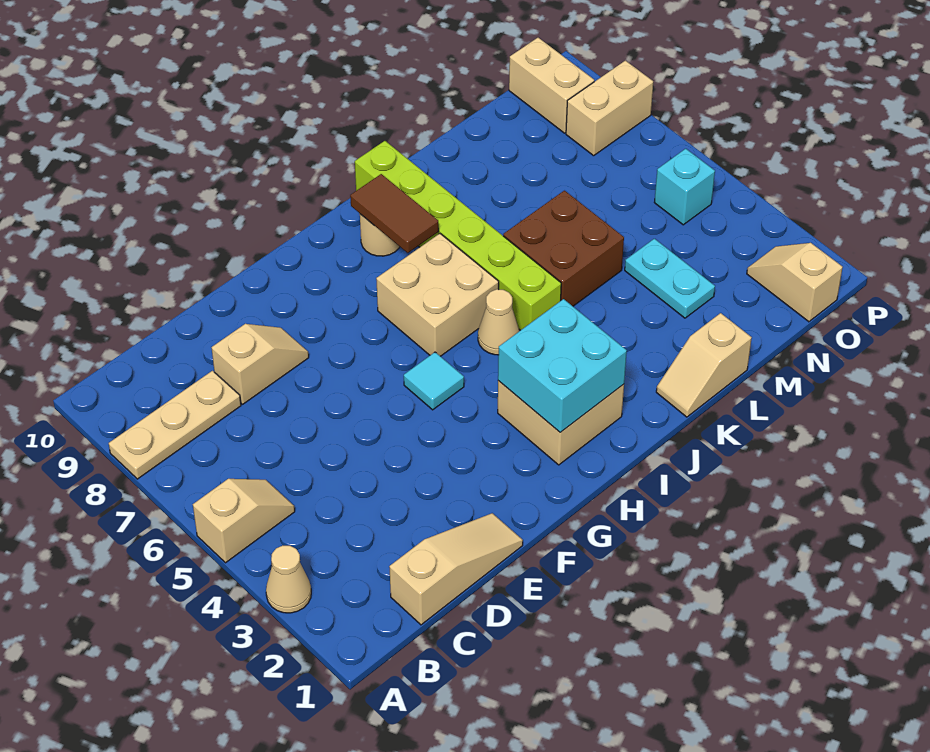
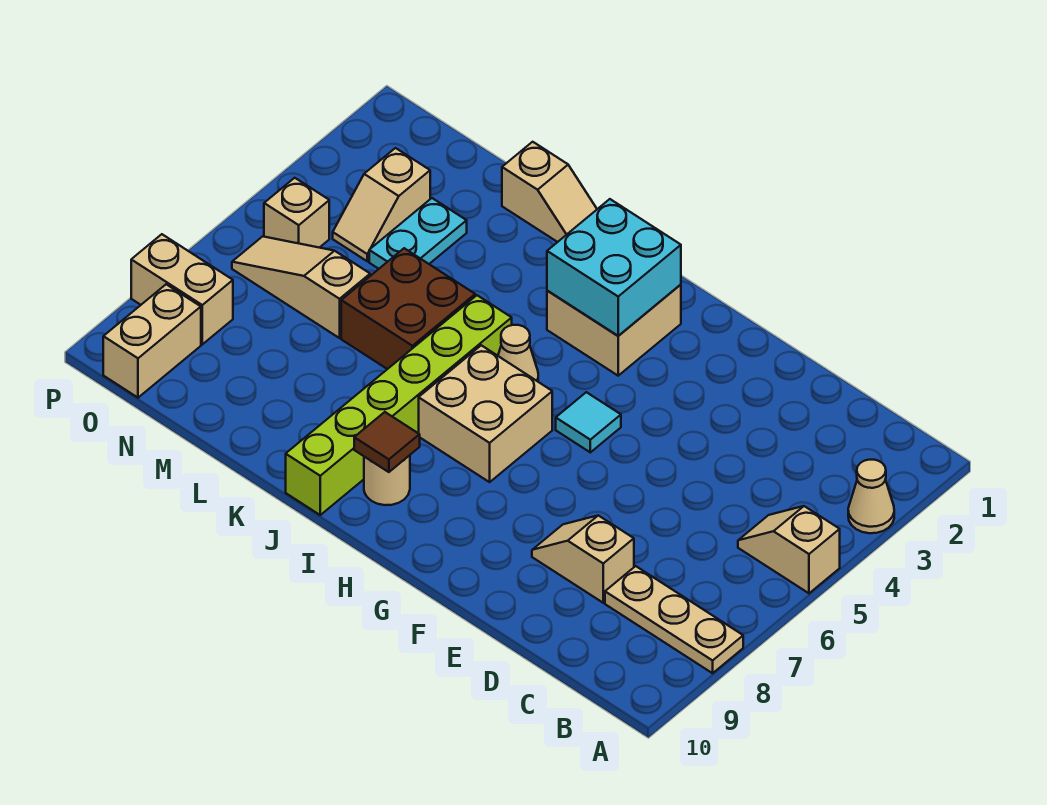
tan 1x3 slope [389,513,523,625] -> tan 1x3 slope moved to [232,236,370,338]
brown 1x2 tile [350,174,439,253] -> brown 1x1 tile [354,412,420,472]
tan 1x2 slope [747,243,843,322] -> tan 1x2 slope moved to [333,148,430,261]
cyan 1x1 brick [654,149,715,225] -> tan 1x1 brick [264,178,329,248]

